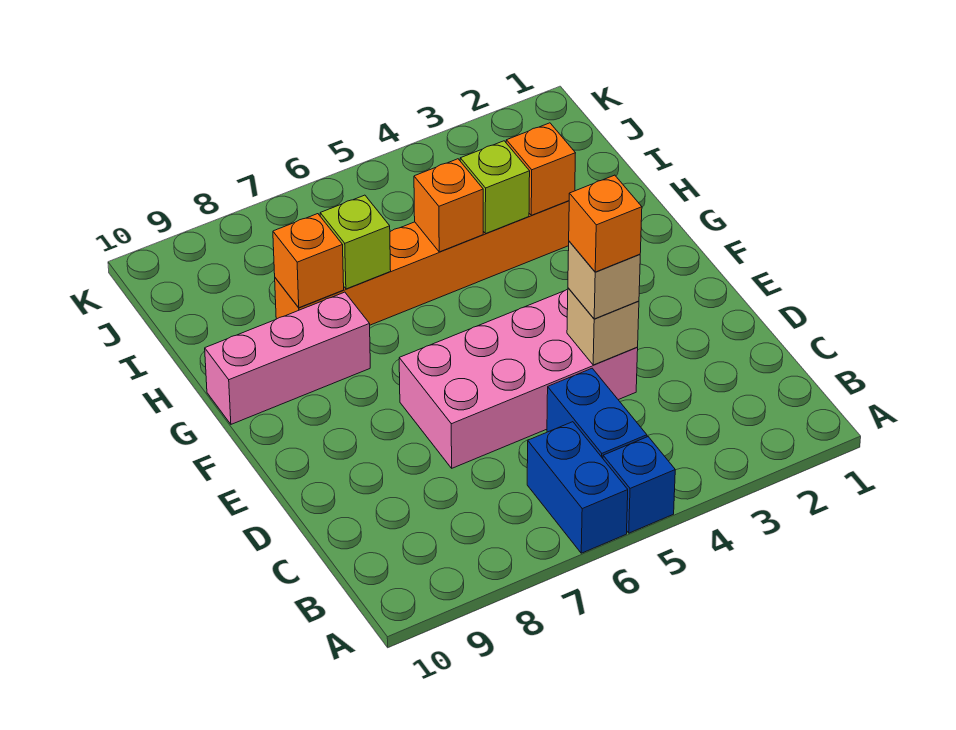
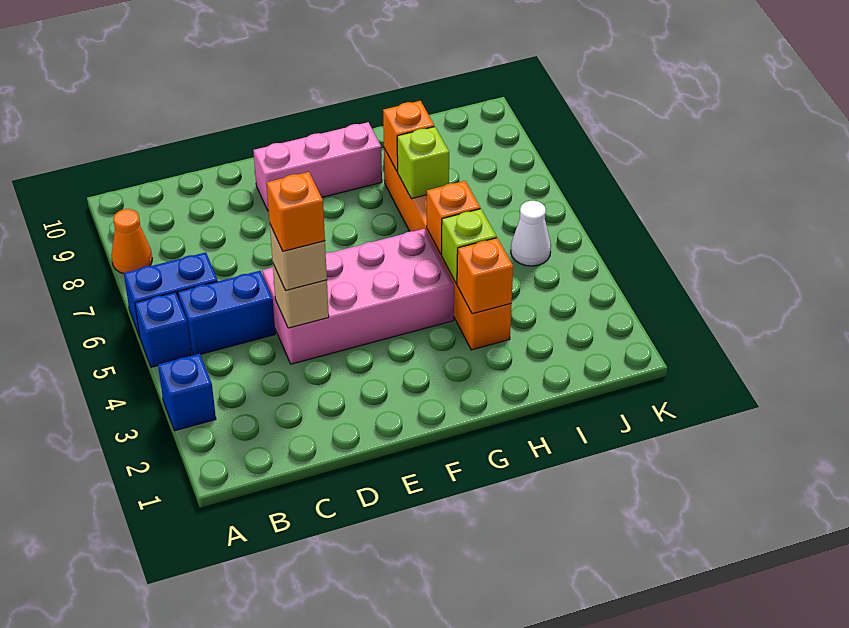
none -> blue 1x1 brick [158,354,216,431]
none -> orange 1x1 cone [111,209,152,274]
pink 2x4 brick [399,289,638,468] -> pink 2x4 brick turned to [262,229,454,364]
pink 1x3 brick [205,292,370,424] -> pink 1x3 brick turned to [253,122,382,211]
none -> white 1x1 cone [511,201,551,266]

